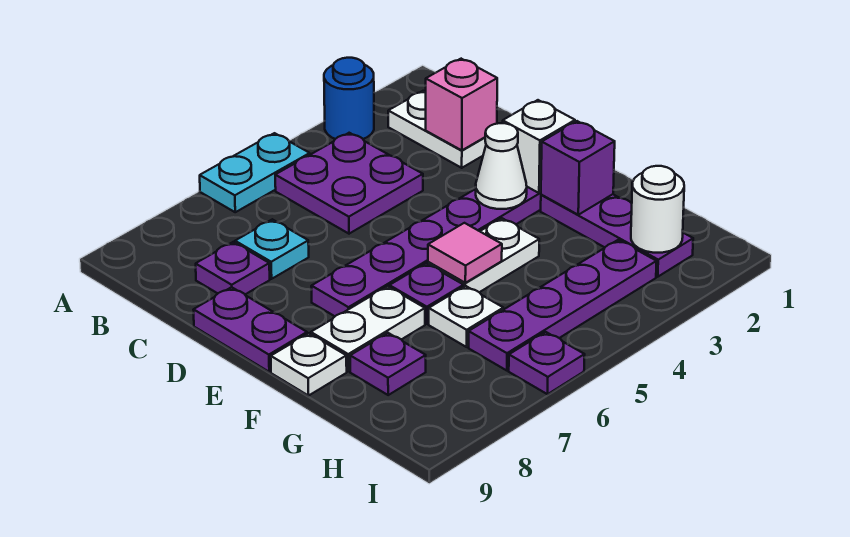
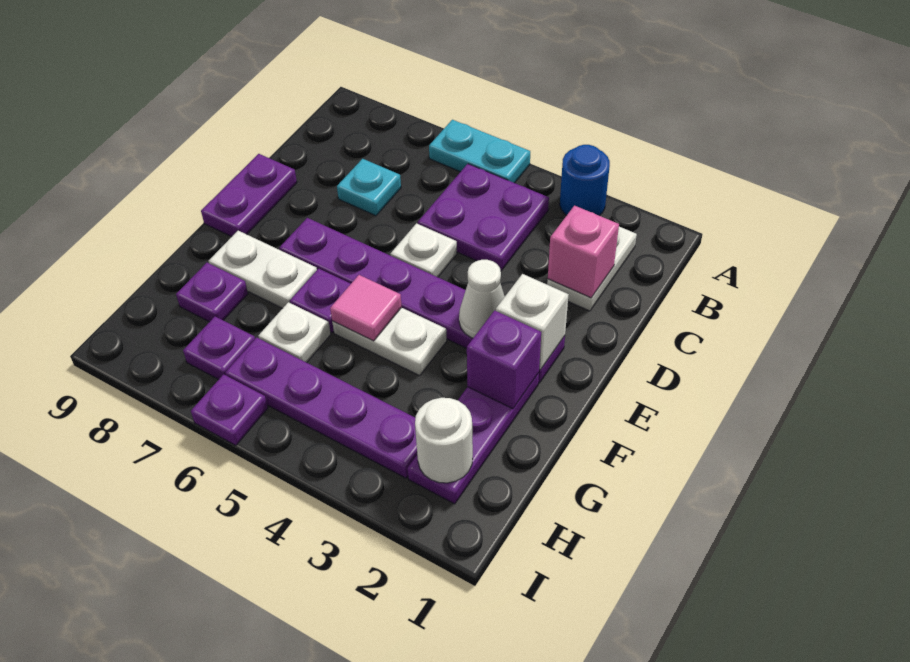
purple 1x1 plate [196,242,270,294] -> purple 1x1 plate moved to [183,317,255,379]
white 1x1 plate [271,333,347,396] -> white 1x1 plate moved to [391,223,457,277]

